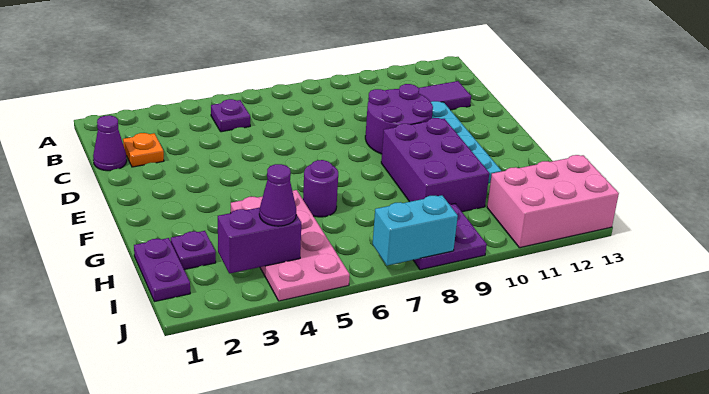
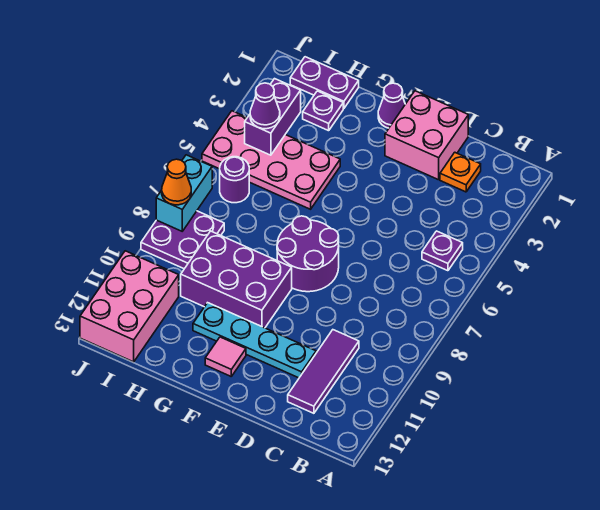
purple 1x1 cone [93,115,127,171] -> purple 1x1 cone moved to [378,83,405,128]
none -> pink 2x2 brick [385,91,468,180]
purple 2x2 round brick [365,84,433,154] -> purple 2x2 round brick moved to [277,216,339,292]
none -> pink 1x1 tile [205,337,246,376]
purple 1x1 round brick [303,160,338,217] -> purple 1x1 round brick moved to [220,157,249,203]
none -> orange 1x1 cone [162,159,191,205]

